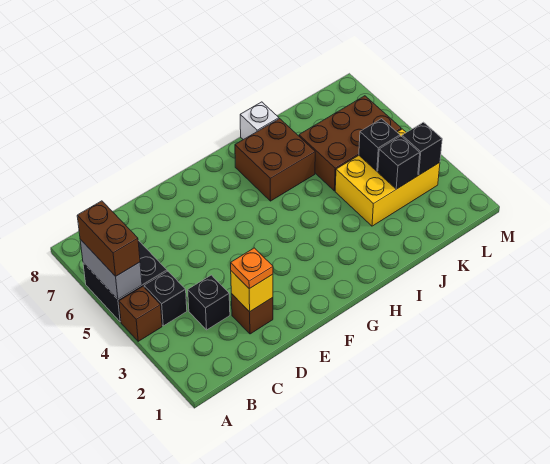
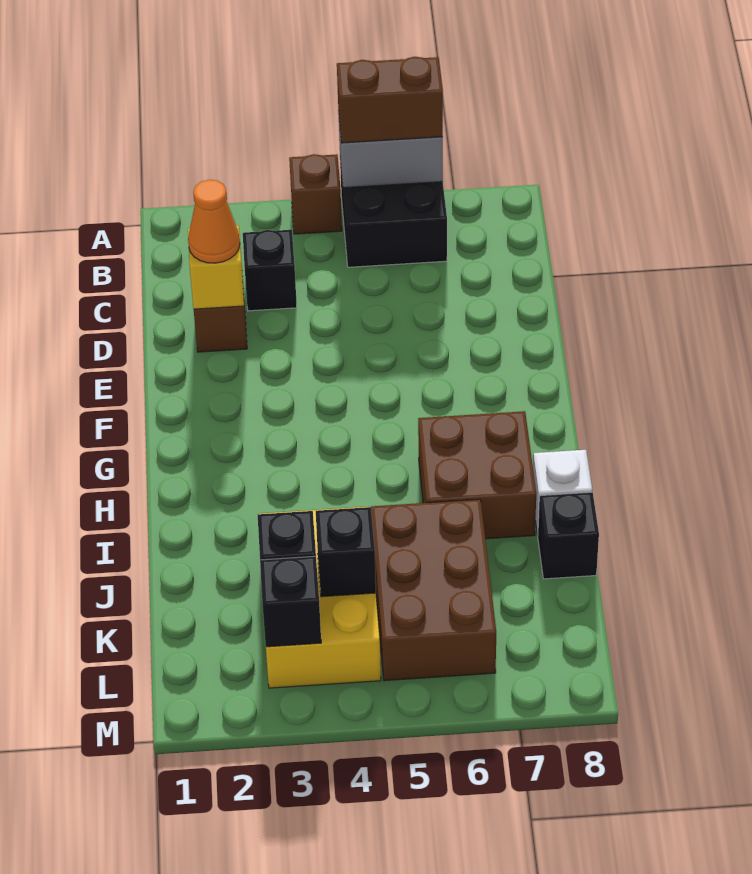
black 1x1 brick [144,271,187,326] -> black 1x1 brick moved to [538,492,599,579]
orange 1x1 plate [231,248,273,289] -> orange 1x1 cone [188,180,240,263]

